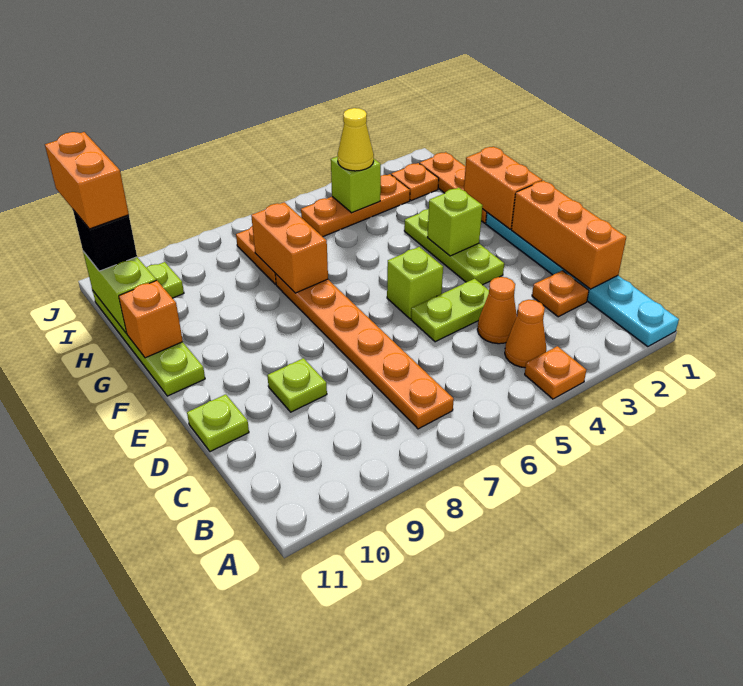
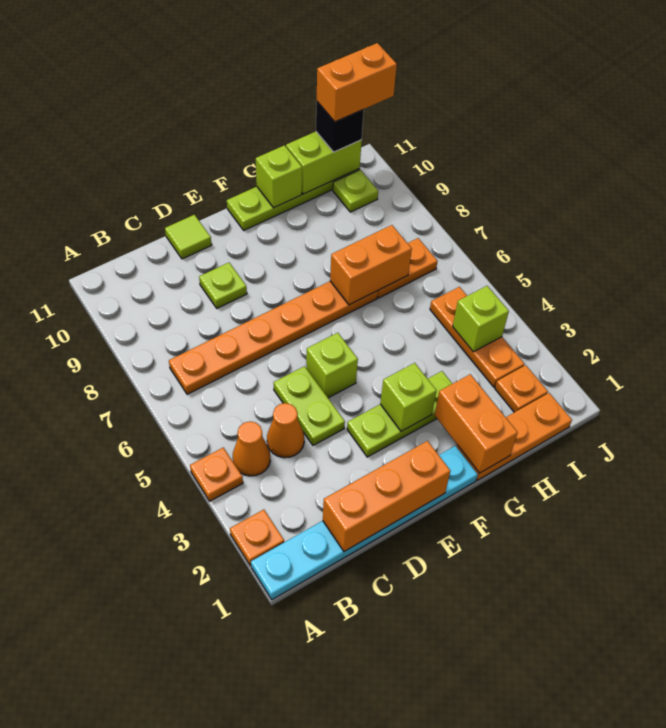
orange 1x1 plate [532,271,589,317] -> orange 1x1 plate moved to [230,510,284,566]
lime 1x1 plate [187,394,249,452] -> lime 1x1 tile [165,215,212,259]
orange 1x2 brick [464,147,542,229] -> orange 1x2 brick turned to [435,374,518,473]
orange 1x1 brick [119,280,183,358] -> lime 1x1 brick [256,145,302,208]
yellow 1x1 cone [338,108,374,171] -> none

